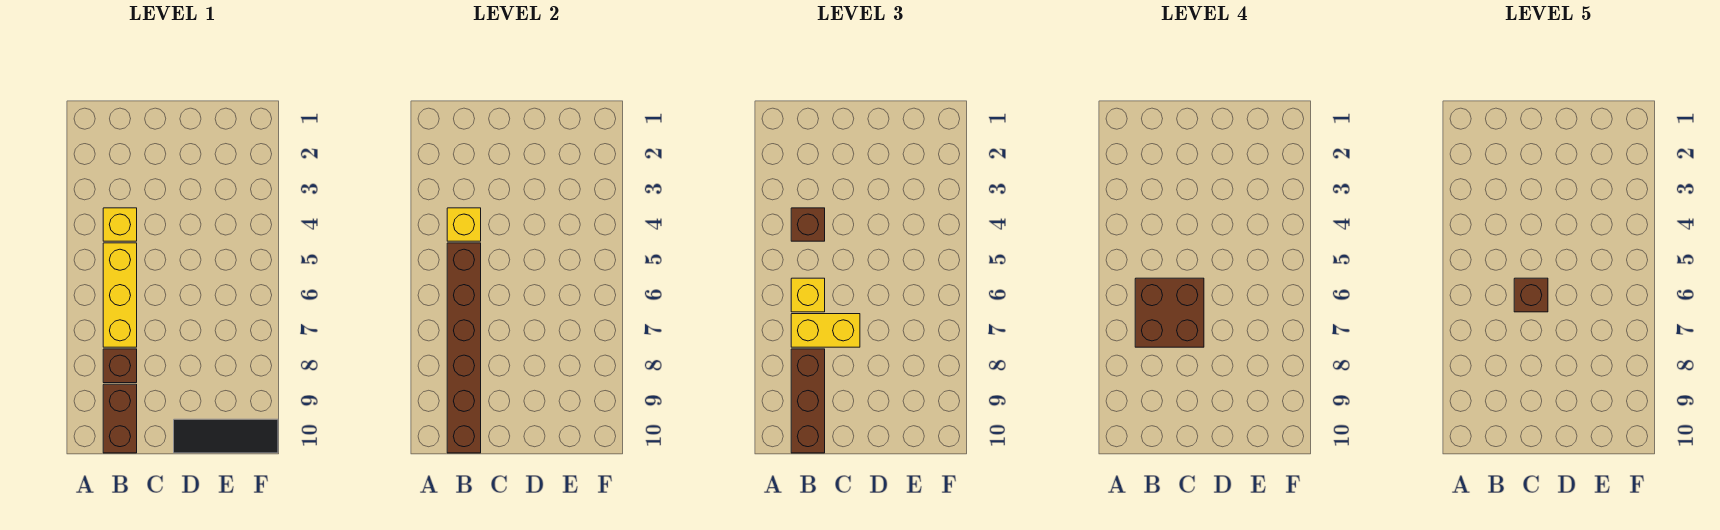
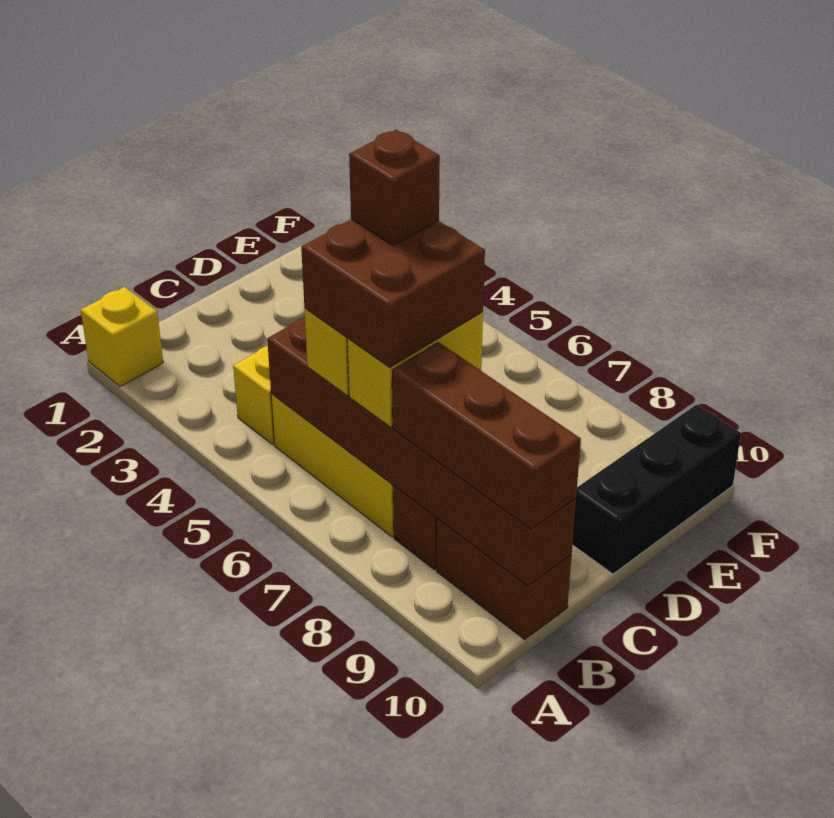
yellow 1x1 brick [447,208,481,241] -> yellow 1x1 brick moved to [81,287,163,387]
brown 1x1 brick [791,208,825,241] -> none
black 1x3 tile [174,419,278,453] -> black 1x3 brick [572,405,741,574]

